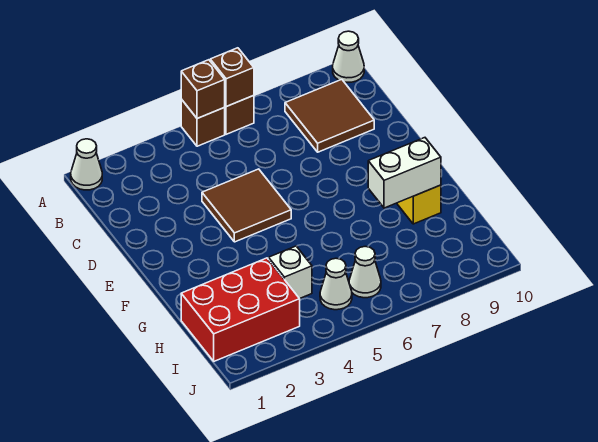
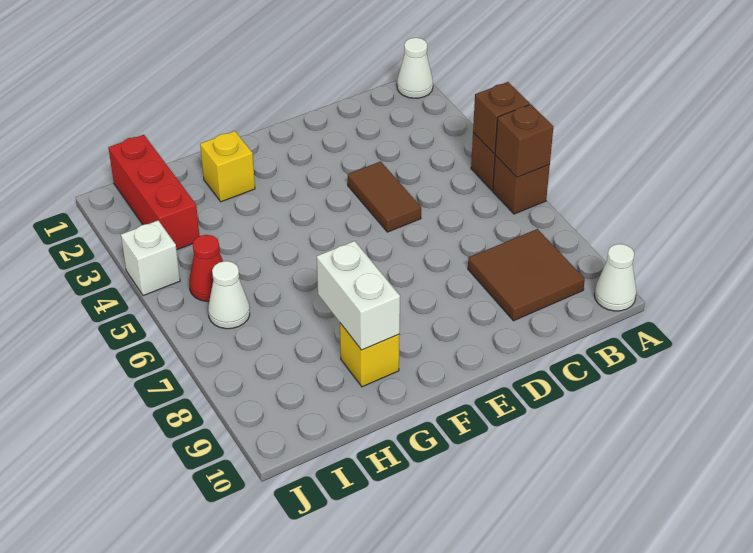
brown 2x2 tile [202,169,291,242] -> brown 1x2 tile [348,161,421,232]
none -> yellow 1x1 brick [200,131,255,202]
red 2x3 brick [181,258,300,361] -> red 1x3 brick [108,135,199,250]
white 1x1 brick [269,246,312,299] -> white 1x1 brick moved to [121,221,180,296]
white 1x1 cone [320,258,352,310] -> red 1x1 cone [189,235,223,301]

